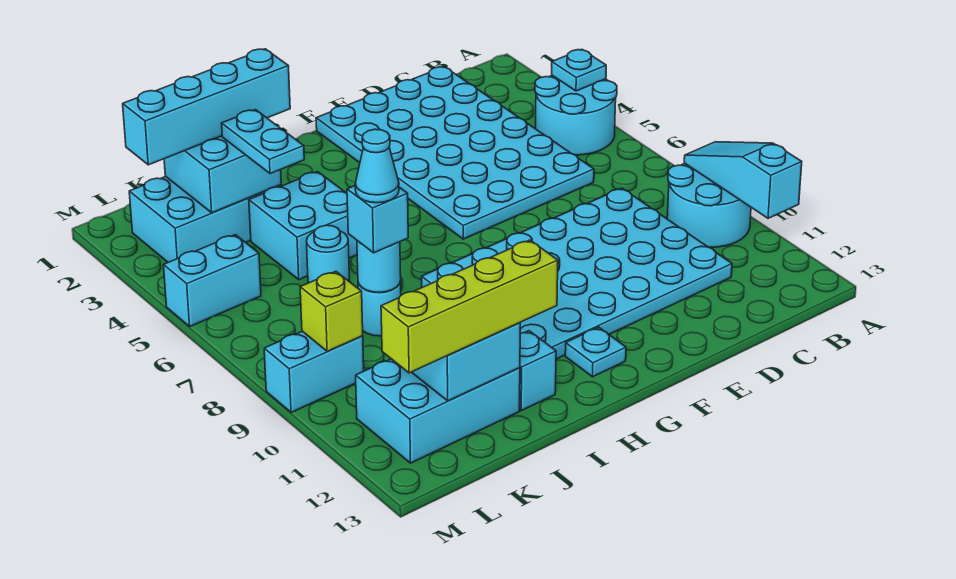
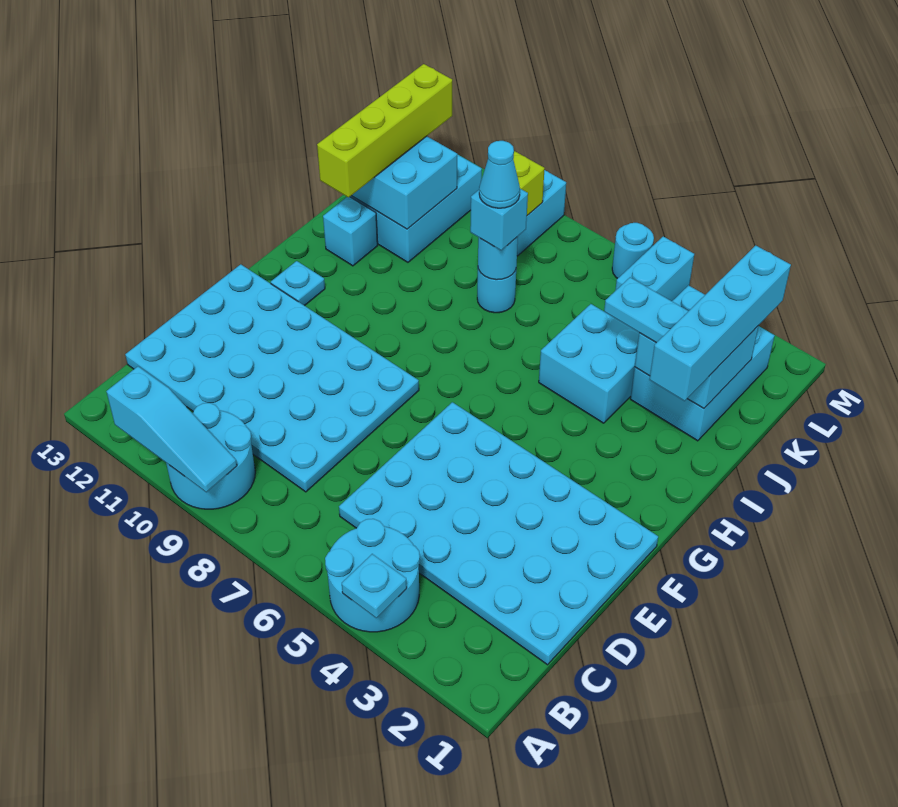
cyan 4x6 plate [422,188,732,359] -> cyan 4x6 plate turned to [125,264,419,492]
cyan 1x1 round brick [307,225,350,283] -> cyan 1x1 round brick moved to [612,223,654,279]

